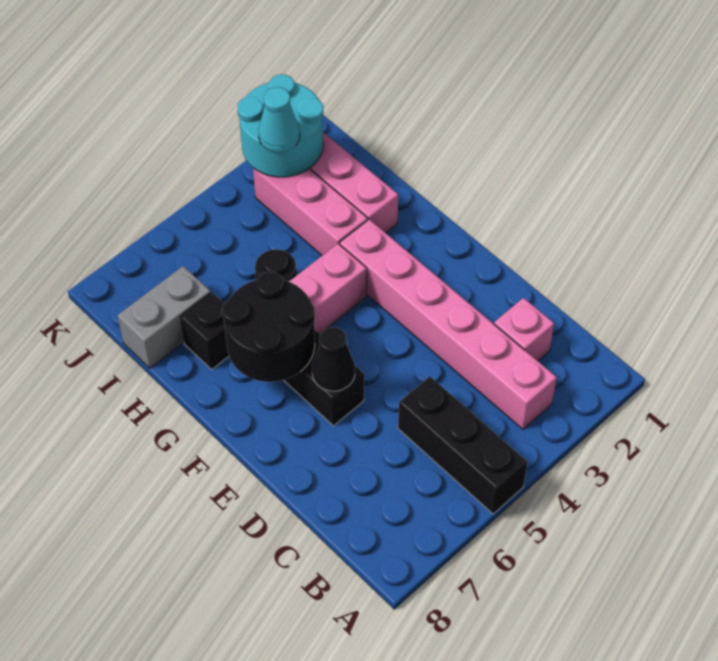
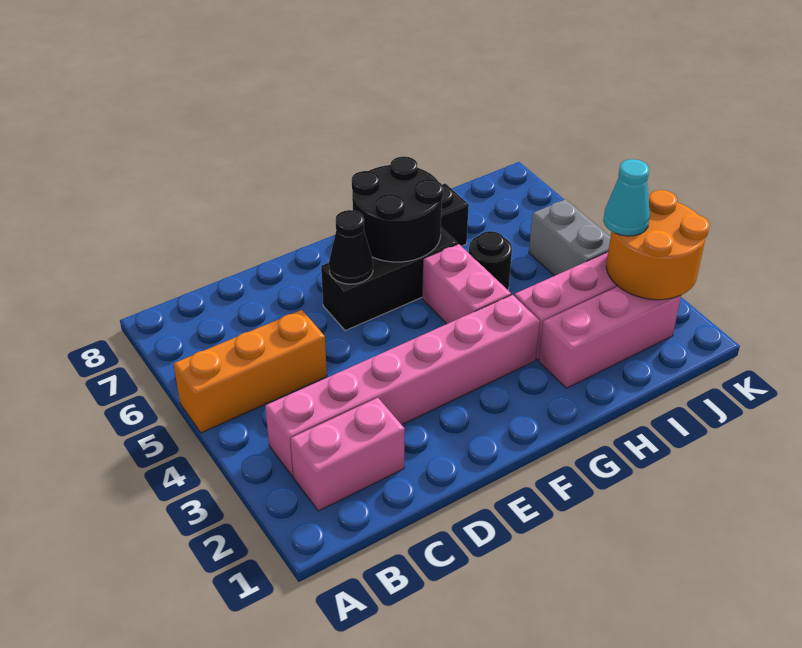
black 1x3 brick [398,376,527,514] -> orange 1x3 brick [174,310,327,433]
pink 1x1 brick [494,298,554,361] -> pink 1x2 brick [290,398,405,511]
grey 1x2 brick [117,266,211,368] -> grey 1x2 brick moved to [529,199,610,276]
cyan 2x2 round brick [238,74,323,177] -> orange 2x2 round brick [606,190,710,300]

